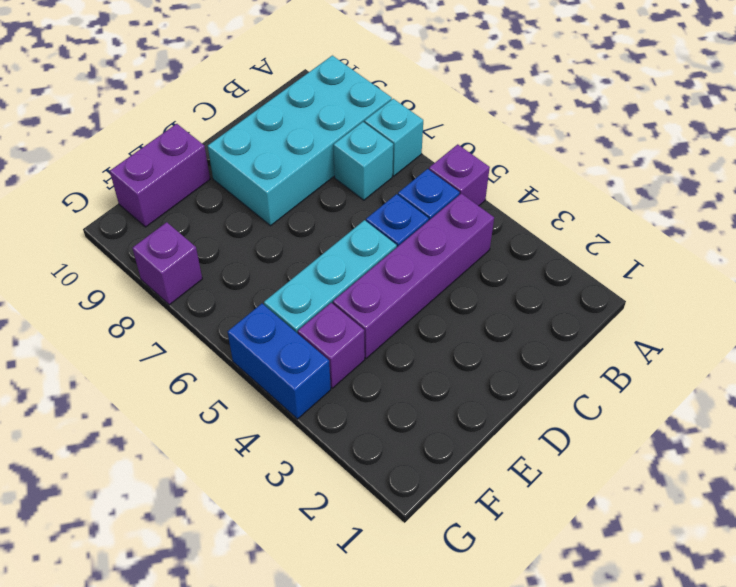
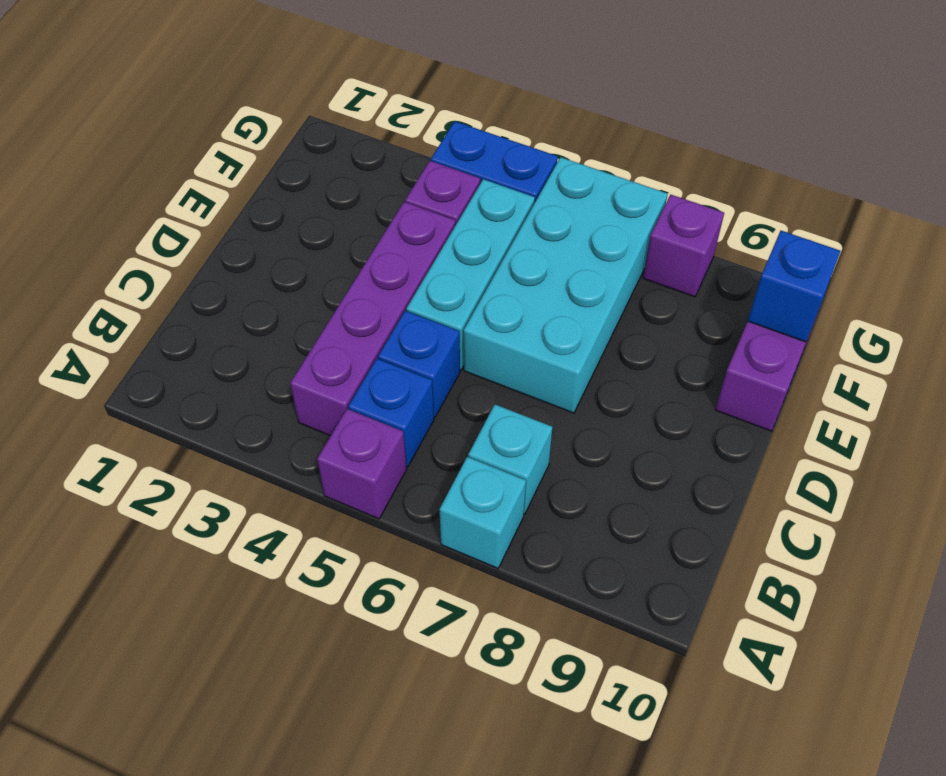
cyan 2x4 brick [208,56,392,226] -> cyan 2x4 brick moved to [464,157,668,413]
none -> blue 1x1 brick [748,231,841,342]

